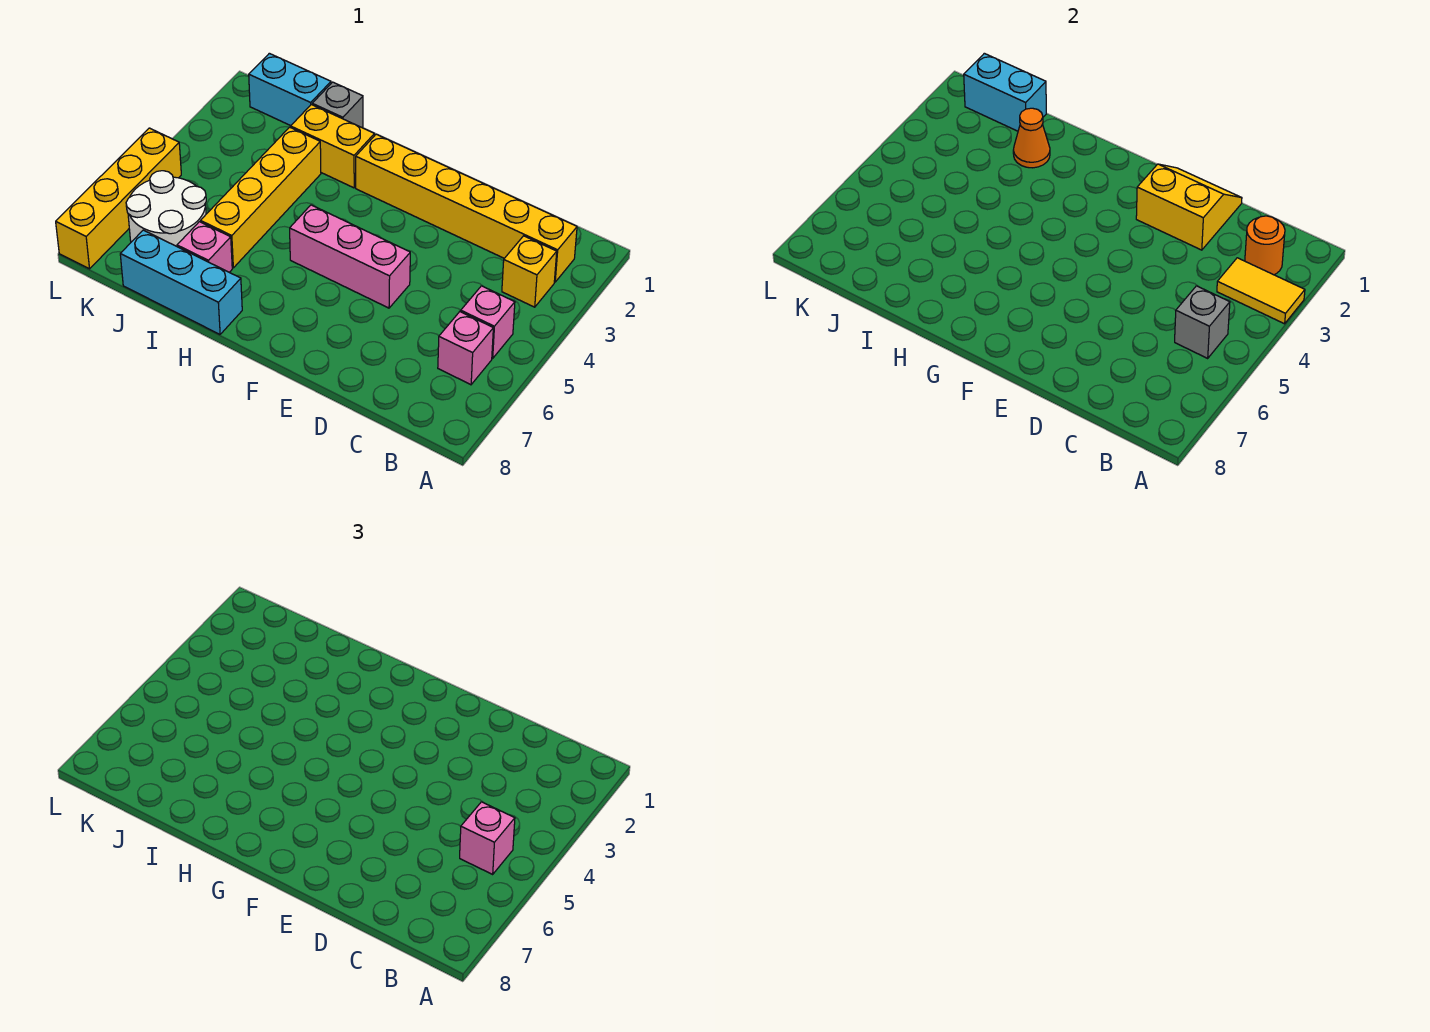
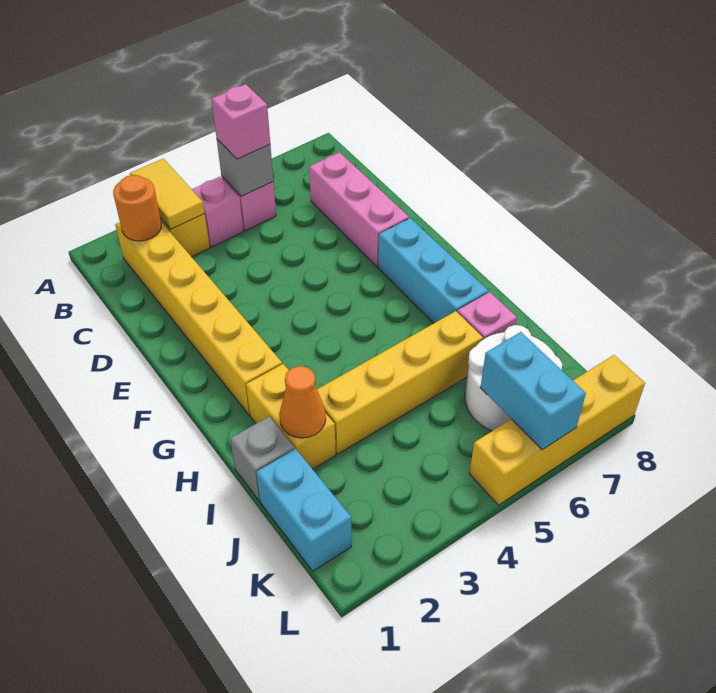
pink 1x1 brick [438,312,493,385] -> pink 1x1 brick moved to [192,177,244,247]
yellow 2x2 slope [1136,164,1242,250] -> none
pink 1x3 brick [290,205,410,308] -> pink 1x3 brick moved to [309,152,409,267]
cyan 1x3 brick [120,230,242,334] -> cyan 1x3 brick moved to [378,218,488,323]
cyan 1x2 brick [964,53,1046,131] -> cyan 1x2 brick moved to [480,332,586,450]

